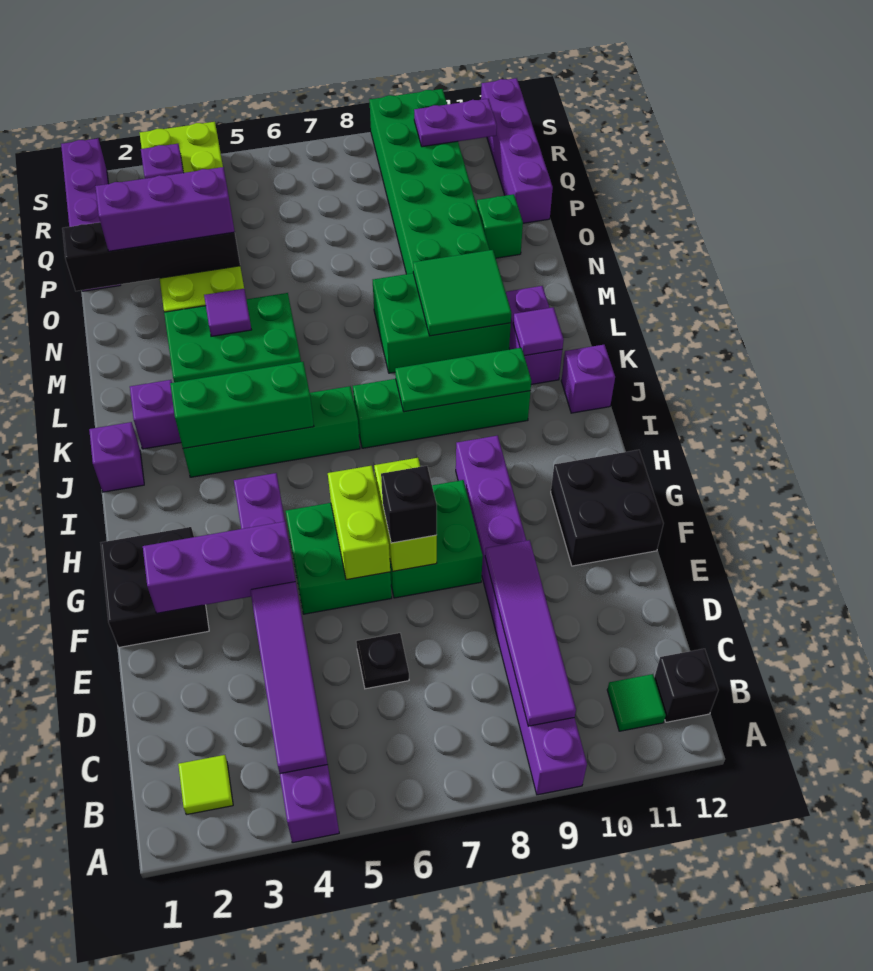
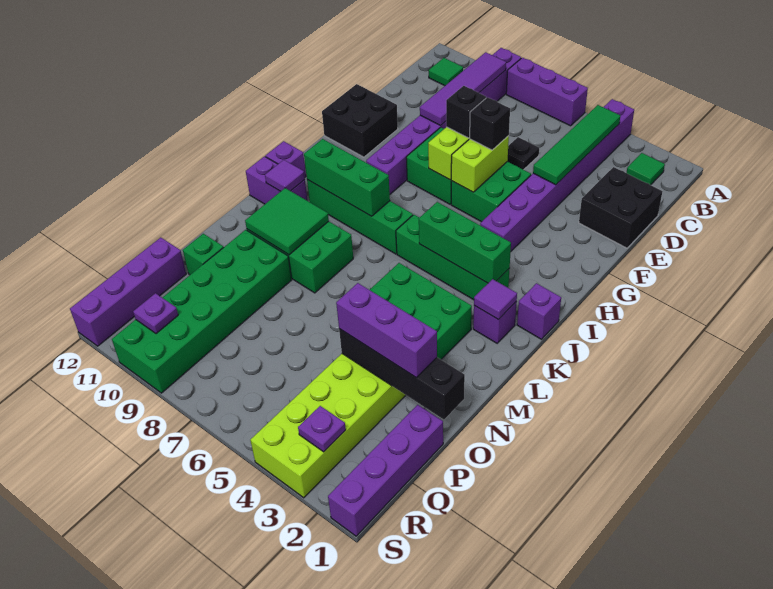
lime 1x1 tile [178,755,233,815] -> green 1x1 tile [627,153,665,185]
purple 1x4 tile [250,582,328,774] -> green 1x4 tile [533,105,620,185]
black 1x1 brick [654,649,718,722] -> black 1x1 brick moved to [469,97,510,150]
black 2x2 brick [101,527,209,647] -> black 2x2 brick moved to [579,167,662,248]
purple 1x3 brick [143,522,296,613] -> purple 1x3 brick moved to [506,58,588,126]
green 1x3 plate [395,348,531,412] -> green 1x3 brick [304,139,390,216]
purple 1x2 brick [506,286,562,384] -> purple 1x2 brick turned to [246,156,308,204]
purple 1x1 tile [204,289,251,336] -> purple 1x1 tile moved to [474,279,517,320]
purple 1x2 plate [414,99,497,147] -> purple 1x1 plate [133,293,178,334]

